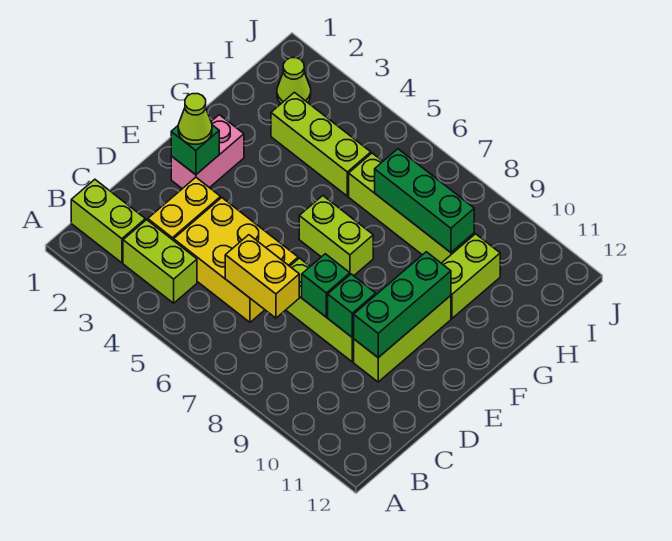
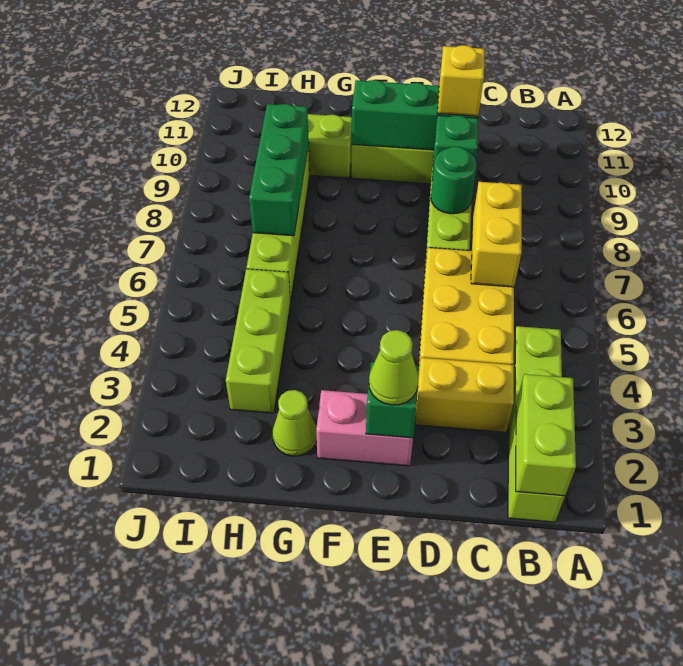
green 1x1 brick [302,254,350,317] -> green 1x1 round brick [431,147,477,214]
none -> yellow 1x1 brick [438,45,485,116]
lime 1x2 brick [299,196,373,276] -> lime 1x2 brick moved to [516,374,576,496]
lime 1x1 cone [277,58,311,103] -> lime 1x1 cone moved to [273,390,317,456]

